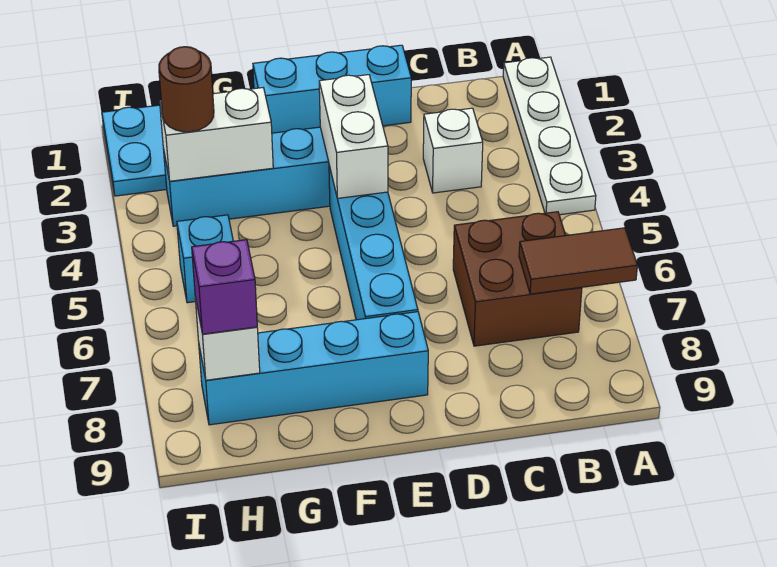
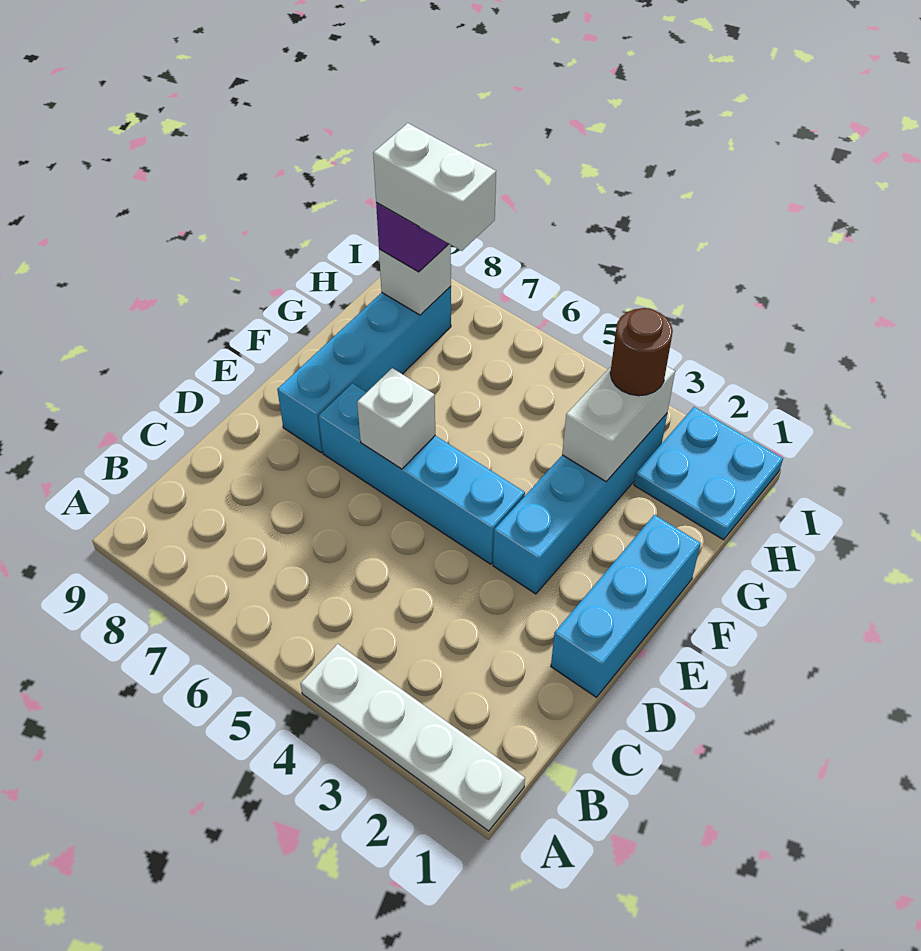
brown 1x2 tile [519,228,637,294] -> none
brown 2x2 brick [453,212,582,346] -> none
white 1x1 brick [423,108,483,193] -> white 1x1 brick moved to [357,368,435,469]
white 1x2 brick [319,75,388,199] -> white 1x2 brick moved to [373,123,496,251]
cyan 1x1 brick [177,215,233,303] -> none

